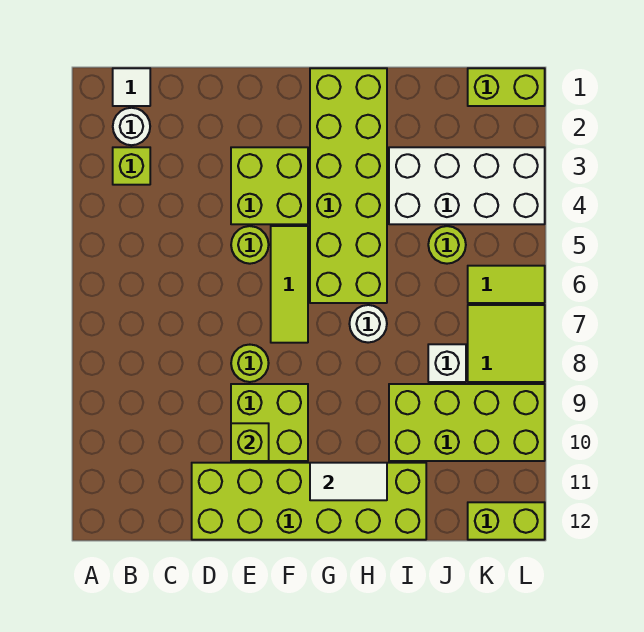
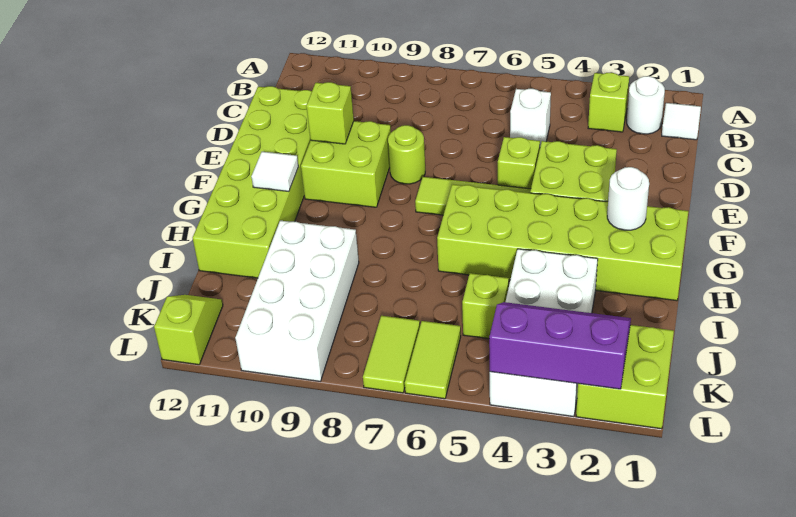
lime 1x1 round brick [231,226,269,264] -> lime 1x1 brick [498,137,540,189]
white 1x2 tile [310,463,387,500] -> white 1x1 tile [251,152,298,191]
white 1x1 round brick [349,305,387,343] -> white 1x1 round brick moved to [607,167,649,230]
lime 2x4 brick [389,384,545,461] -> white 2x4 brick [235,221,359,381]
lime 1x1 round brick [428,226,466,264] -> lime 1x1 brick [462,273,509,339]
white 1x1 brick [428,344,466,382] -> white 1x1 brick moved to [510,89,551,147]
lime 1x2 brick [468,68,545,106] -> lime 2x2 brick [576,325,674,429]
none -> purple 2x3 slope [489,302,631,389]
lime 2x2 tile [468,305,545,382] -> lime 1x2 tile [363,316,420,393]
lime 1x2 brick [468,502,545,540] -> lime 1x2 slope [154,295,223,365]

